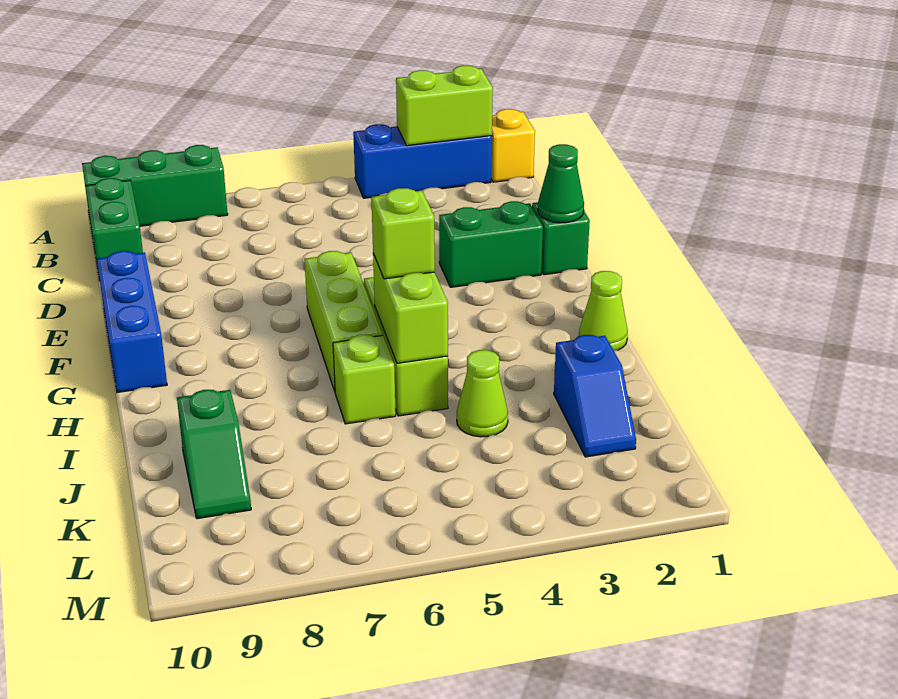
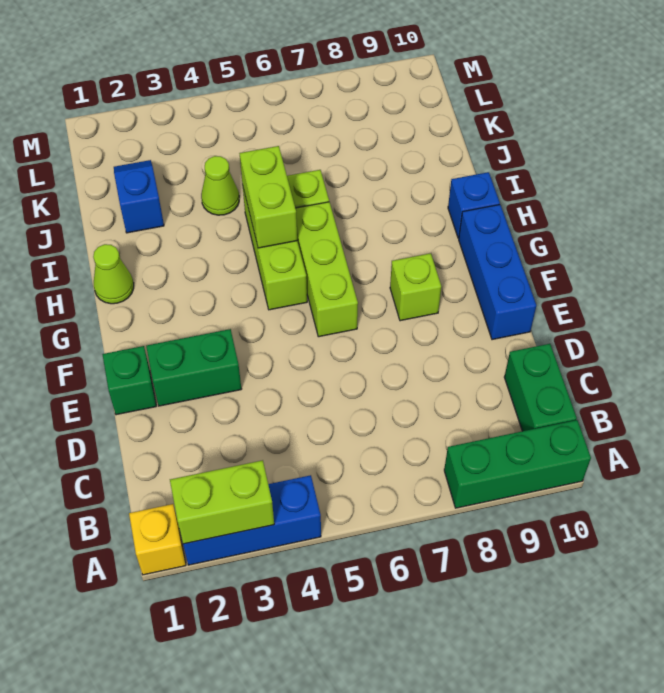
green 1x1 cone [538,144,584,223] -> none
lime 1x1 brick [371,188,435,279] -> lime 1x1 brick moved to [390,253,441,321]
none -> blue 1x1 brick [448,172,500,238]
green 1x2 slope [177,390,251,519] -> none

